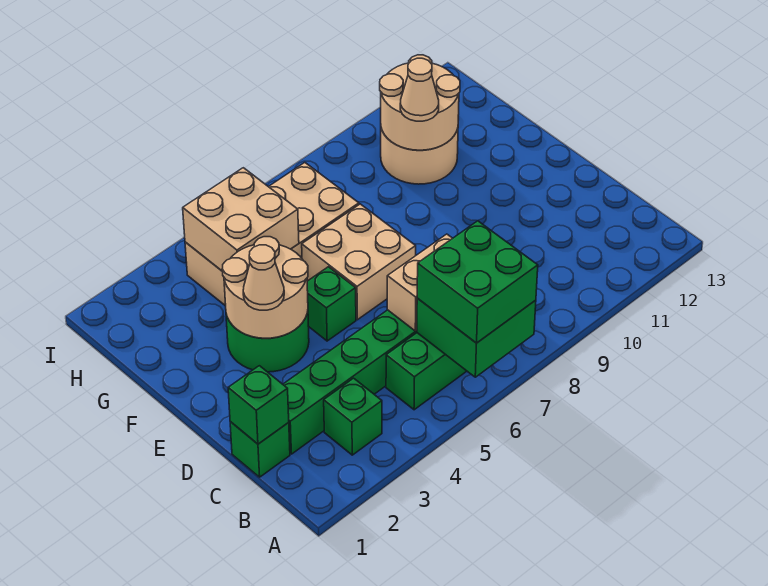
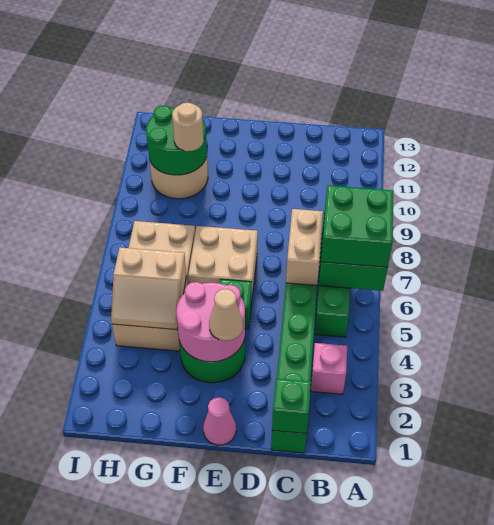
green 1x1 brick [324,378,382,455] -> pink 1x1 brick [311,343,347,394]
none -> pink 1x1 cone [203,397,236,445]
tan 2x2 round brick [222,237,308,338] -> pink 2x2 round brick [176,282,245,362]
tan 2x2 brick [183,168,299,271] -> tan 2x2 slope [111,247,186,330]
tan 2x2 round brick [380,55,460,150] -> green 2x2 round brick [146,106,207,175]
tan 1x1 cone [400,58,439,121] -> tan 1x1 round brick [172,103,204,151]

